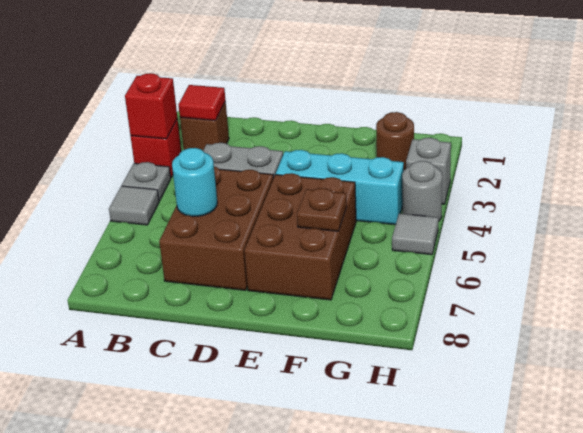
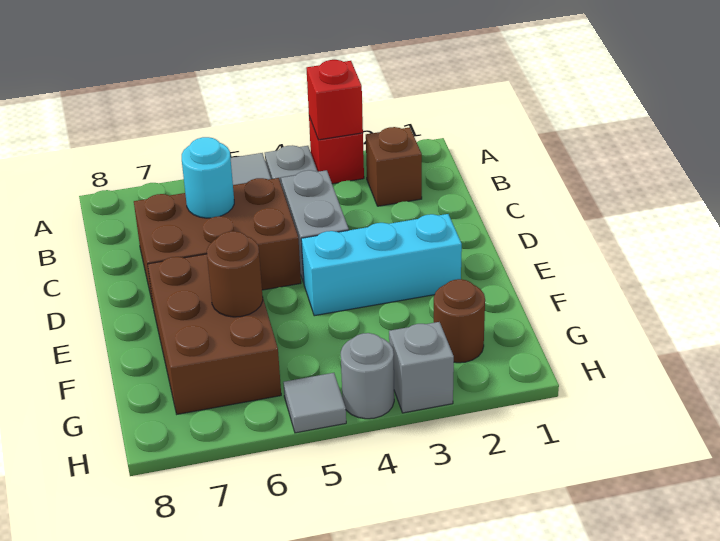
red 1x1 tile [179,85,226,120] -> none
cyan 1x3 brick [276,150,404,225] -> cyan 1x3 brick turned to [301,214,462,316]
brown 2x3 brick [244,173,356,300] -> brown 2x3 brick turned to [148,254,281,414]
brown 1x1 plate [297,188,347,231] -> brown 1x1 round brick [207,231,263,317]

